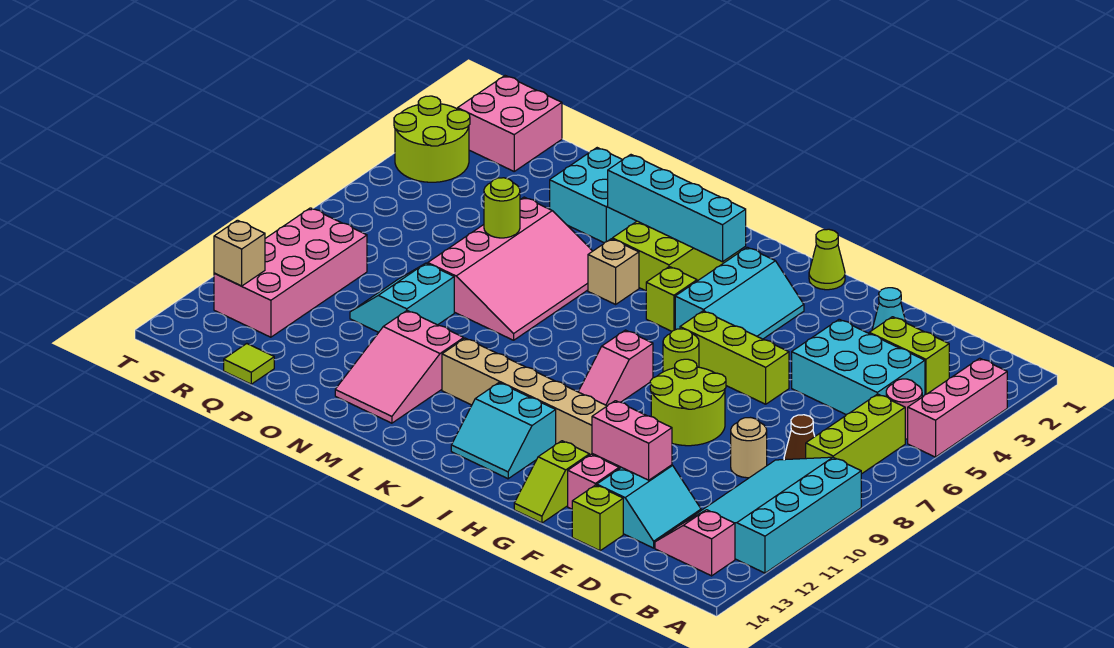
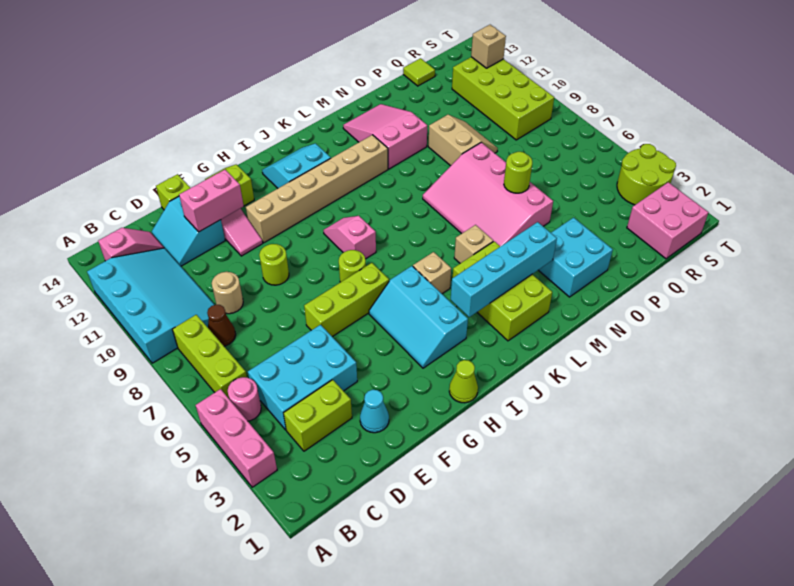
lime 2x2 round brick [650,359,726,446] -> lime 1x1 round brick [259,244,289,285]
lime 1x1 brick [646,267,697,331] -> tan 1x1 brick [413,252,451,294]
cyan 2x2 slope [350,263,454,332] -> tan 2x2 slope [428,115,498,166]
pink 2x4 brick [214,208,367,337] -> lime 2x4 brick [452,57,554,140]

